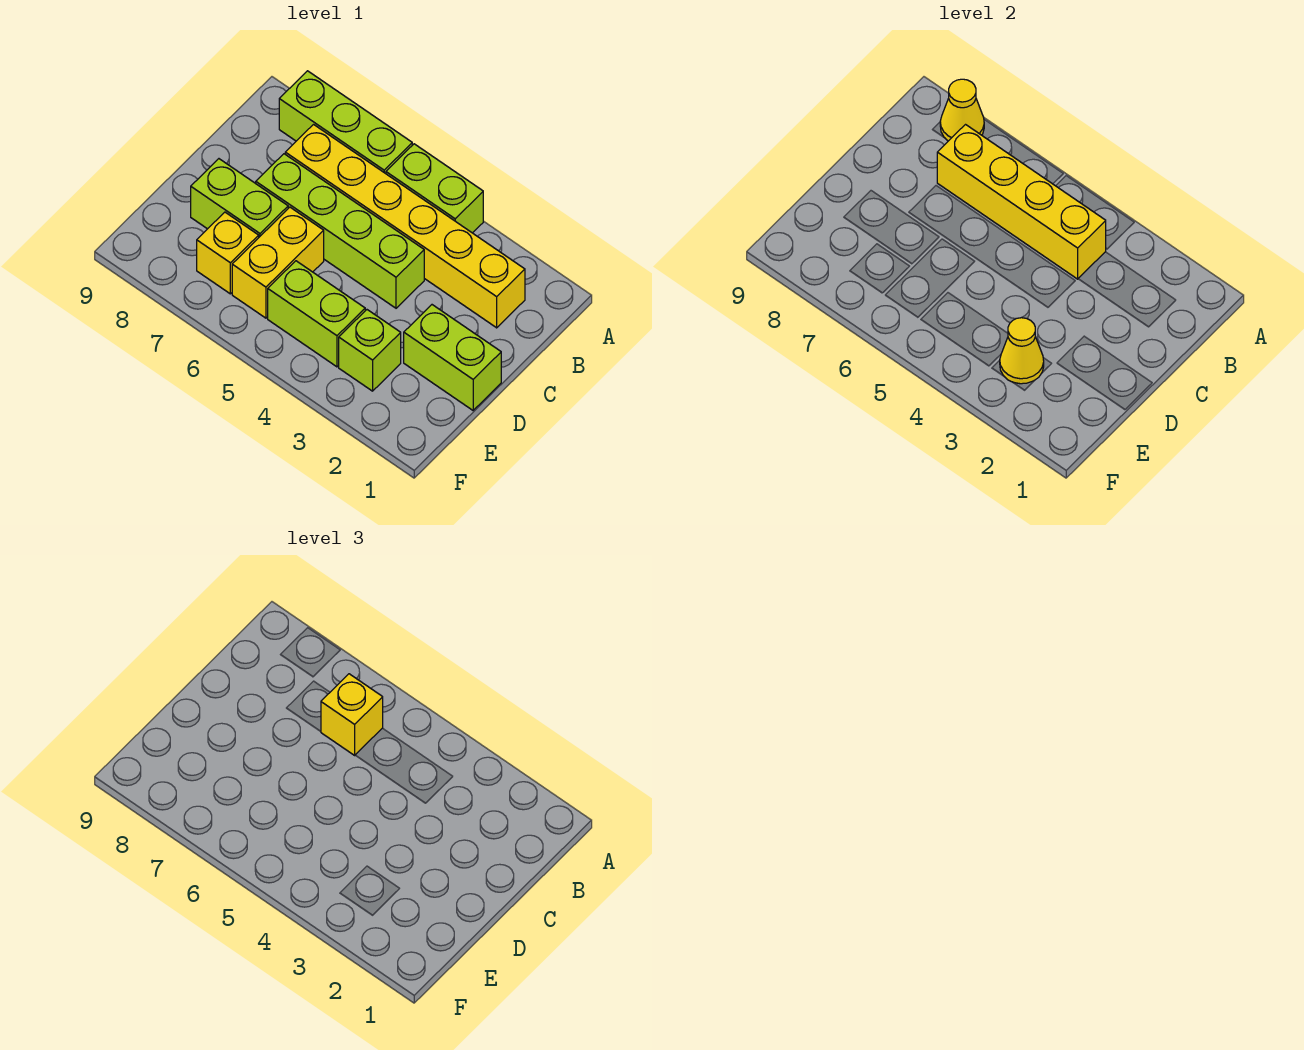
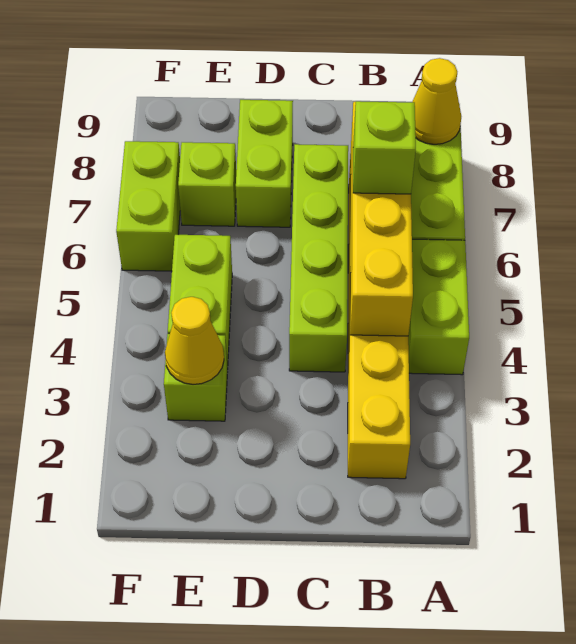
yellow 1x1 brick [321,674,383,755] -> lime 1x1 brick [353,101,416,194]
lime 1x2 brick [404,305,501,410] -> lime 1x2 brick moved to [116,141,180,271]
yellow 1x2 brick [232,207,324,318] -> none
yellow 1x1 brick [197,212,259,294] -> lime 1x1 brick [178,142,236,226]

